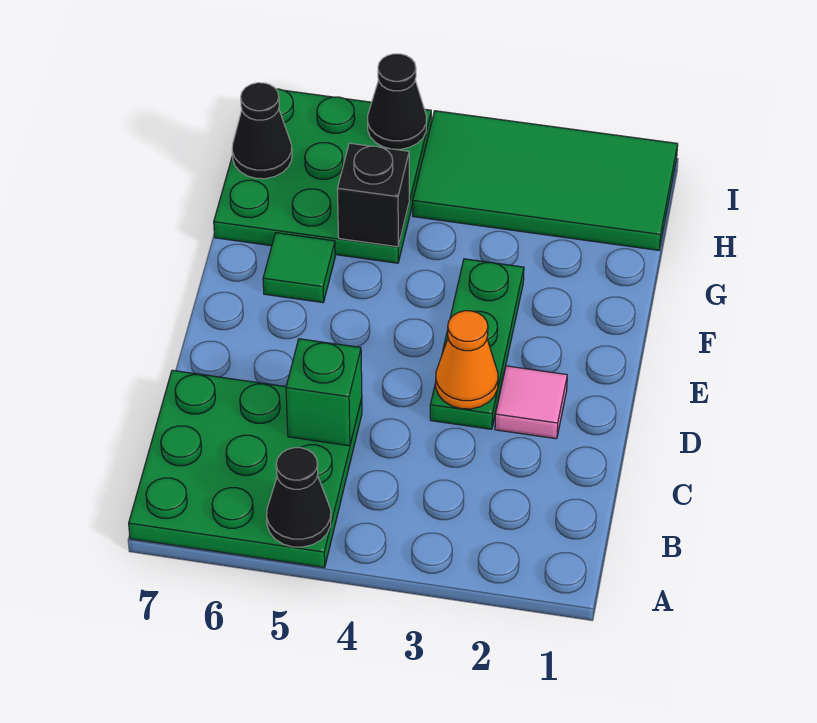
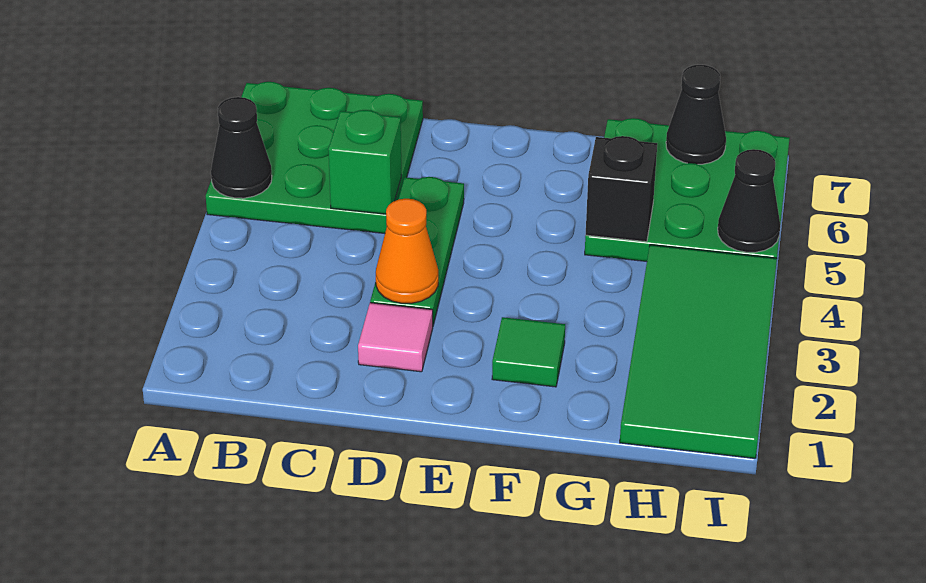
green 1x3 plate [430,259,524,429] -> green 1x3 plate turned to [370,177,464,325]
green 1x1 tile [263,233,335,303] -> green 1x1 tile moved to [492,317,565,387]

